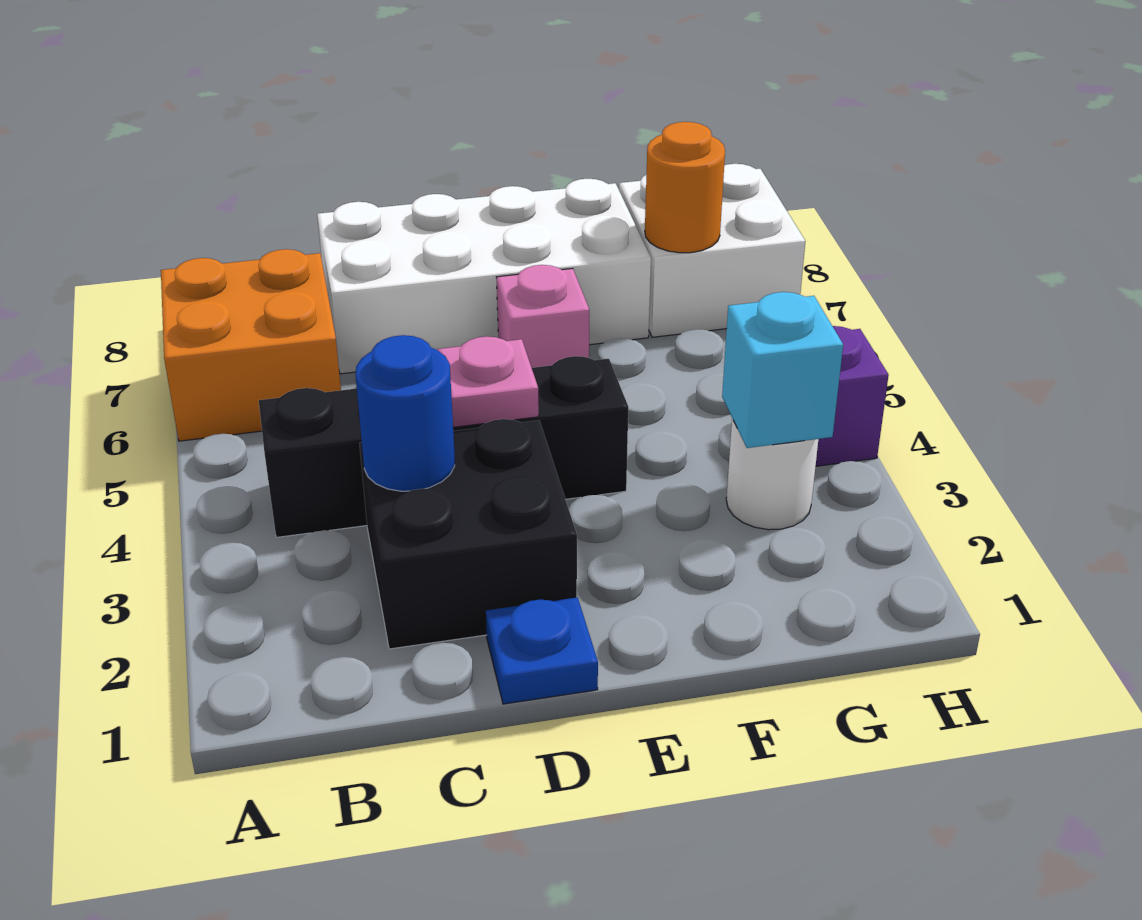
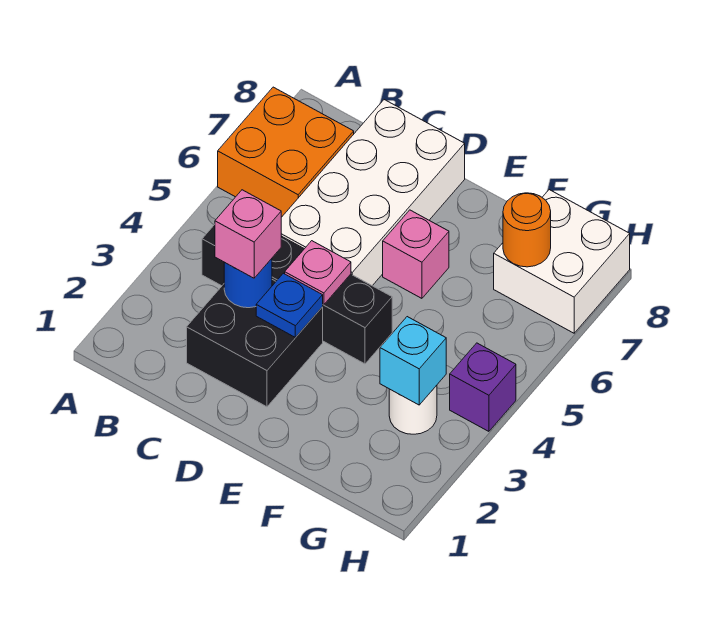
none -> pink 1x1 brick [215,190,281,278]
white 2x4 brick [317,179,651,374] -> white 2x4 brick turned to [281,100,465,286]
blue 1x1 plate [486,597,598,704] -> blue 1x1 plate moved to [256,273,323,338]

